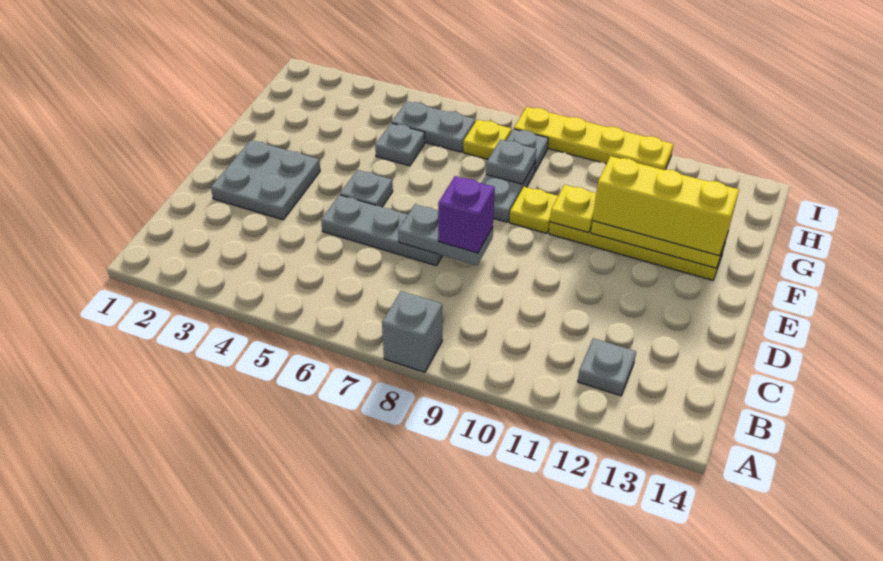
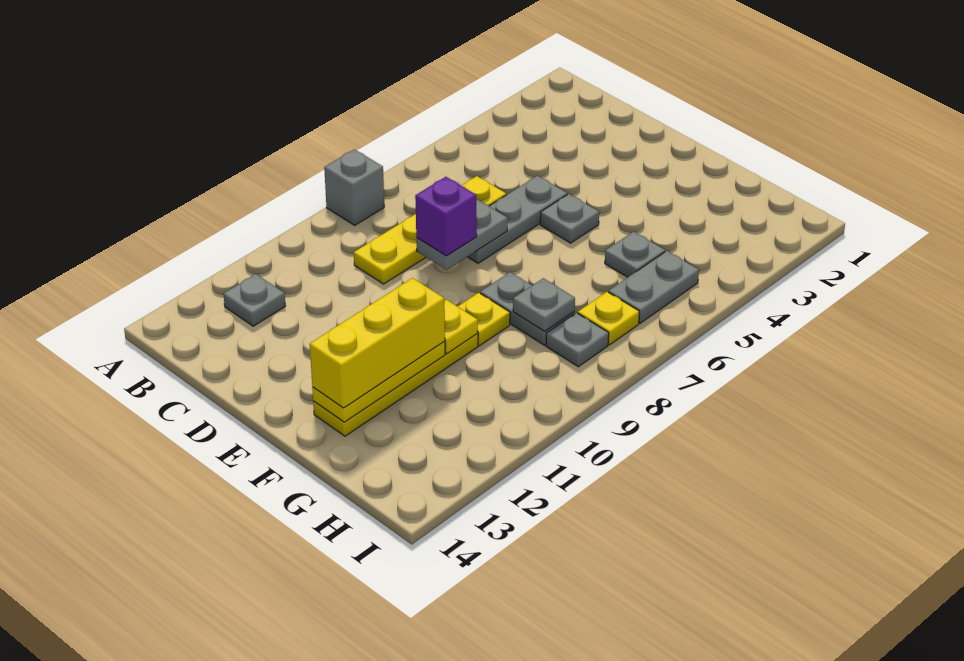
grey 2x2 plate [211,140,320,220] -> none
yellow 1x4 plate [514,107,673,170] -> yellow 1x4 plate moved to [354,176,506,284]

